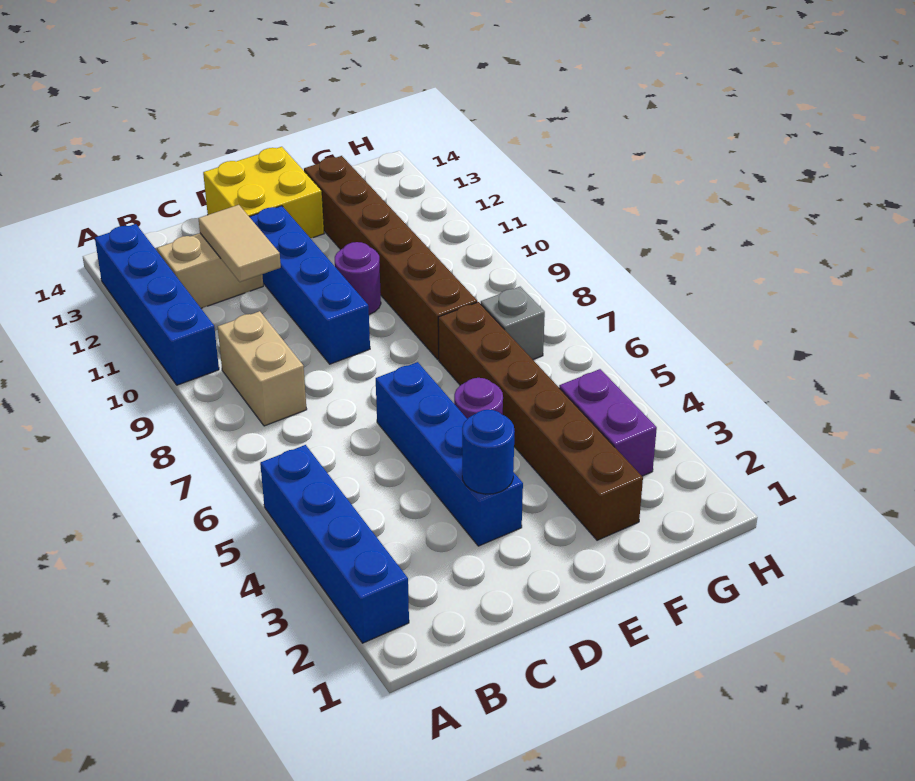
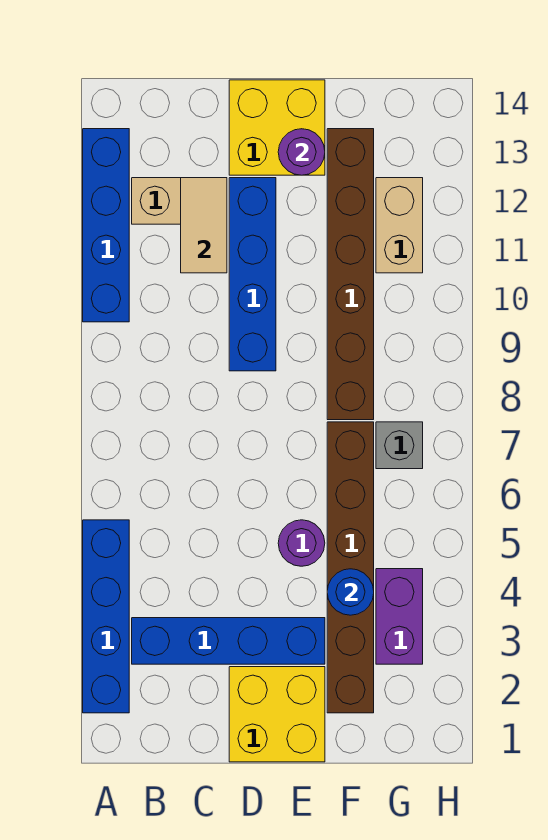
tan 1x2 brick [218,311,307,426] -> tan 1x2 brick moved to [376,178,423,273]
none -> yellow 2x2 brick [229,667,325,762]
blue 1x4 brick [376,362,523,546] -> blue 1x4 brick turned to [132,618,325,664]
blue 1x1 round brick [462,410,515,494] -> blue 1x1 round brick moved to [327,569,374,615]
purple 1x1 round brick [335,242,381,315] -> purple 1x1 round brick moved to [278,129,325,175]

